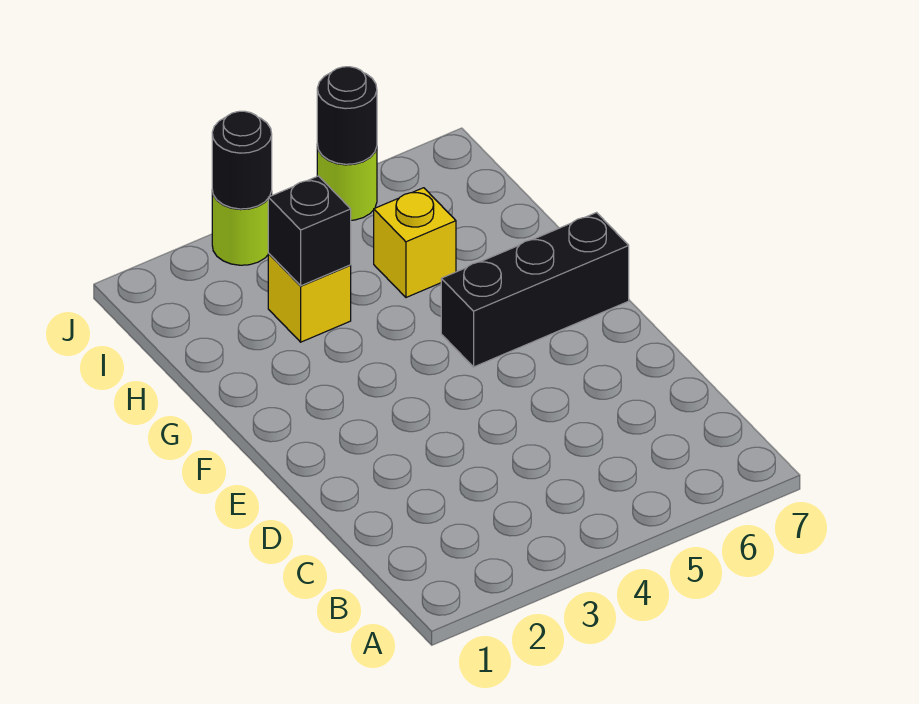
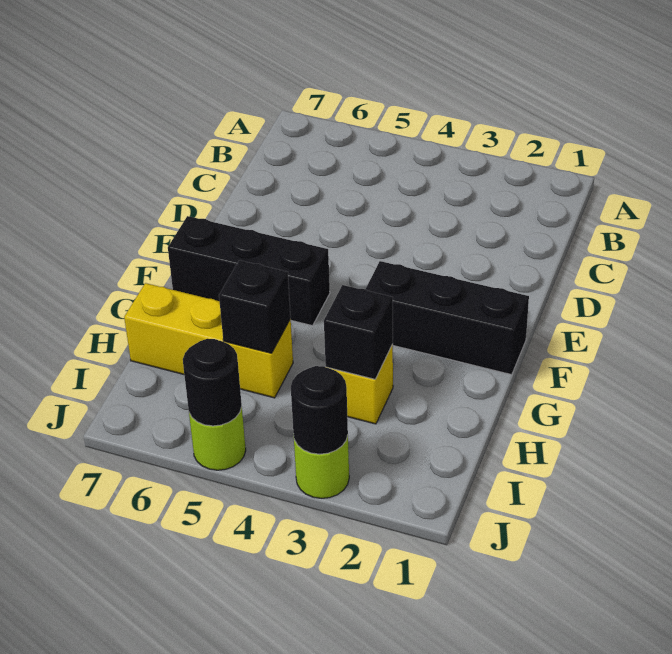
none -> black 1x3 brick [365,261,529,375]
yellow 1x1 brick [374,188,456,297] -> yellow 1x3 brick [124,283,293,398]
none -> black 1x1 brick [219,260,291,353]

